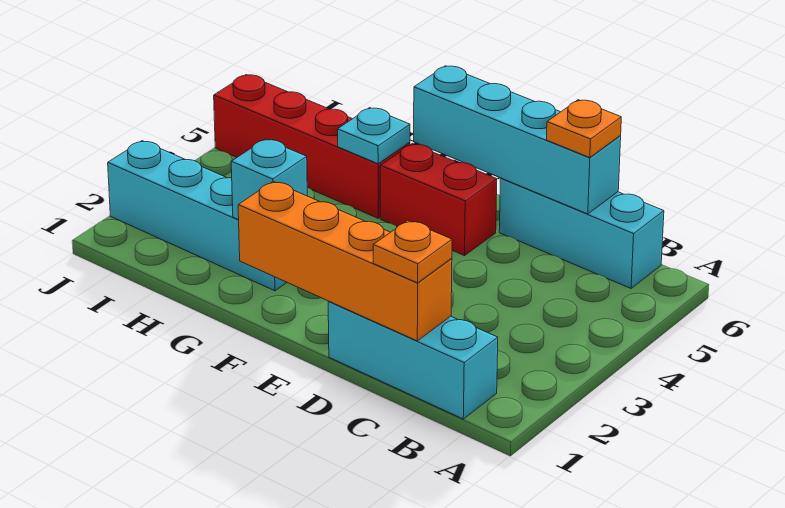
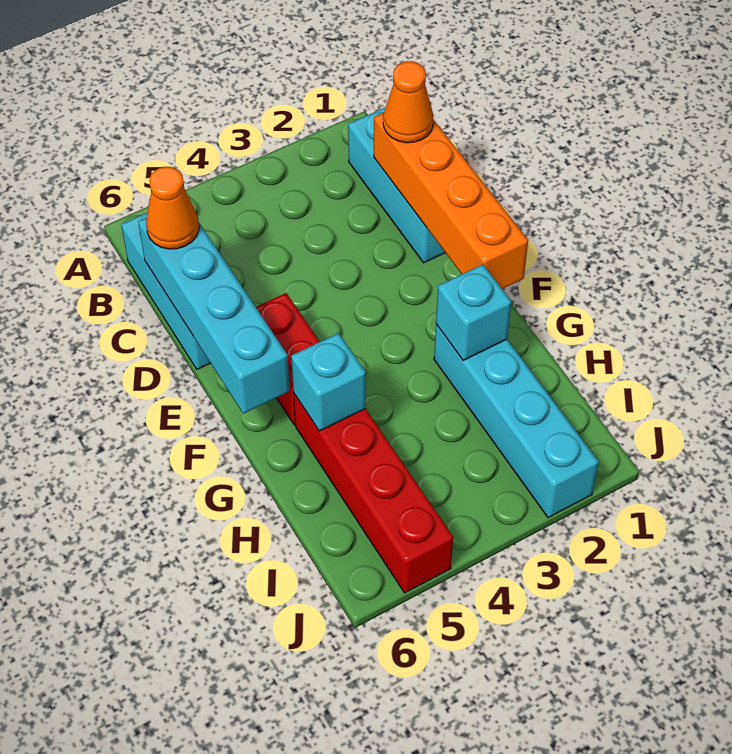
orange 1x1 plate [373,220,452,283] -> orange 1x1 cone [383,61,433,143]
orange 1x1 plate [547,100,621,158] -> orange 1x1 cone [146,167,199,249]
cyan 1x1 plate [337,108,410,164] -> cyan 1x1 brick [291,333,366,431]

